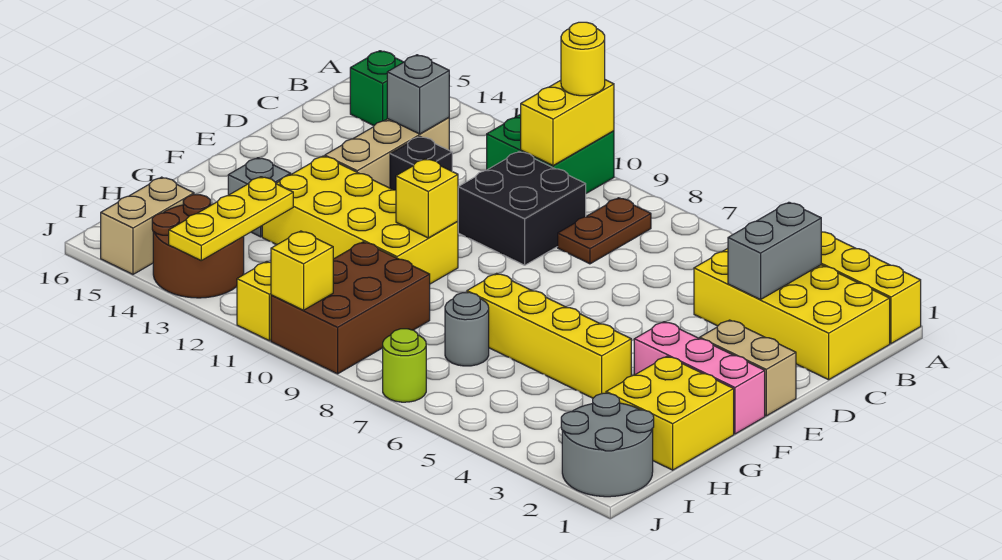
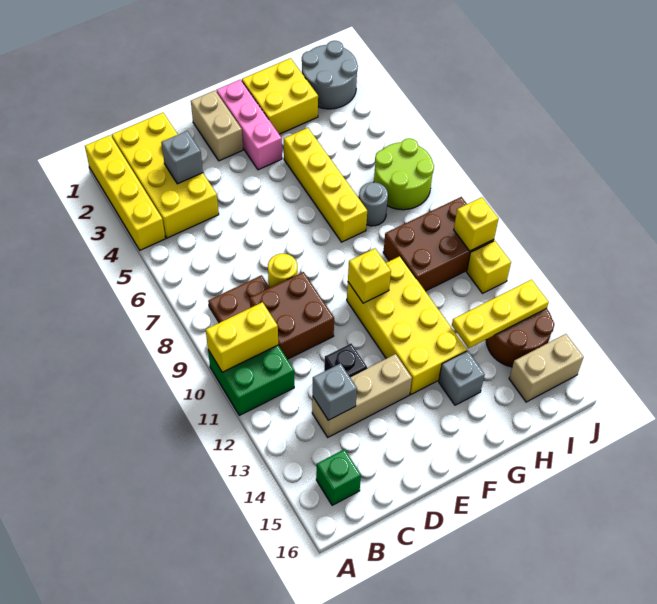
yellow 1x1 round brick [561,22,605,96] -> yellow 1x1 round brick moved to [268,254,297,288]
grey 1x2 brick [728,202,821,300] -> grey 1x1 brick [161,131,203,184]
black 2x2 brick [458,151,586,265] -> brown 2x2 brick [250,272,334,359]
lime 1x1 round brick [383,329,426,402] -> lime 2x2 round brick [374,138,434,210]

